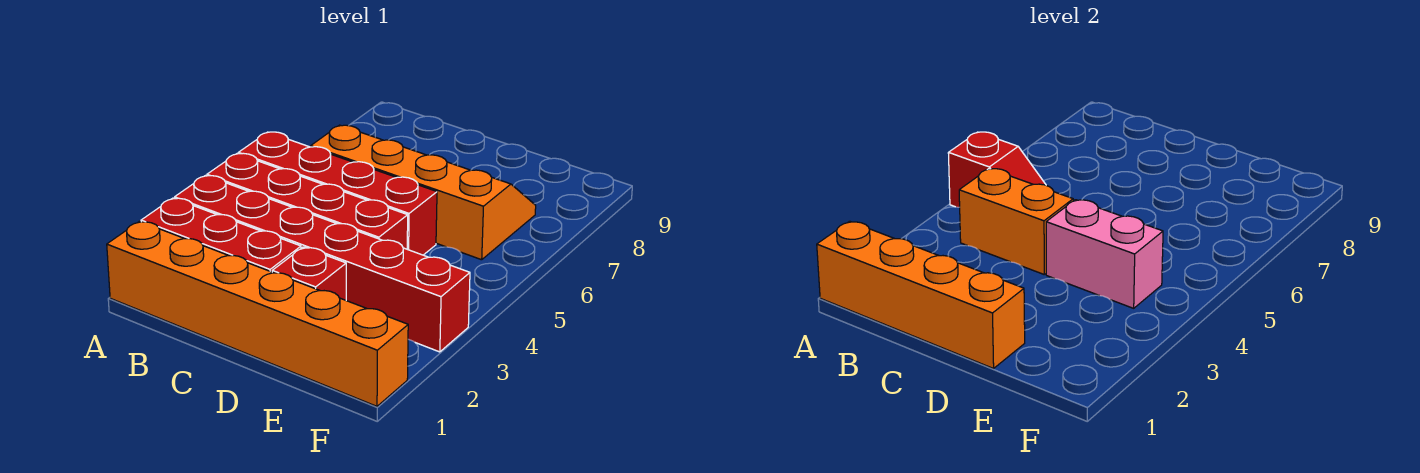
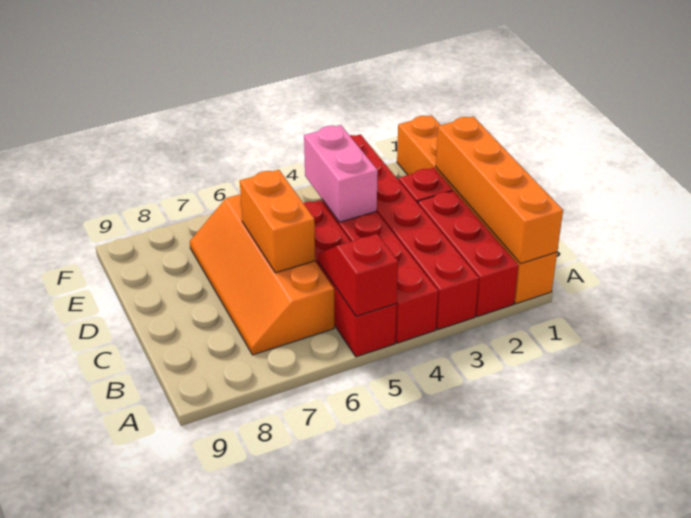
orange 1x2 brick [959,169,1073,274] -> orange 1x2 brick moved to [240,170,315,273]

